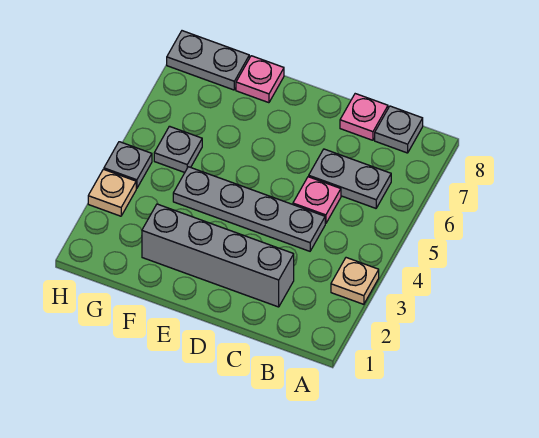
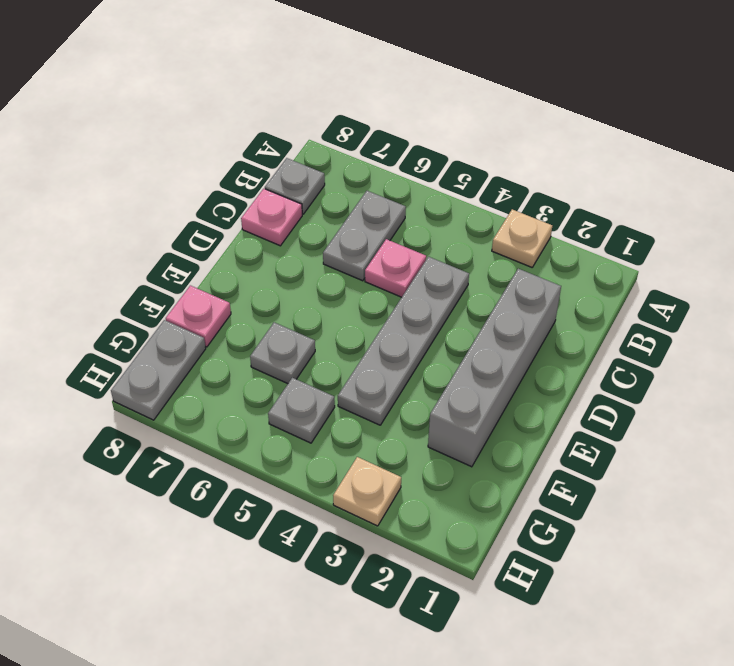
grey 1x1 plate [104,142,152,189] -> grey 1x1 plate moved to [250,322,315,384]

